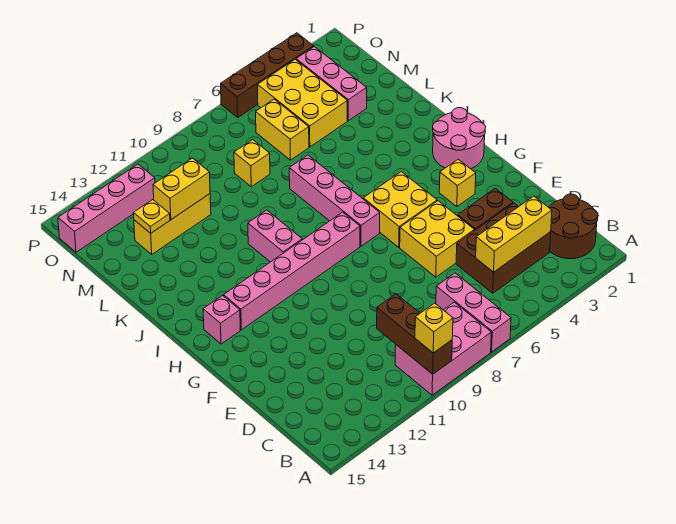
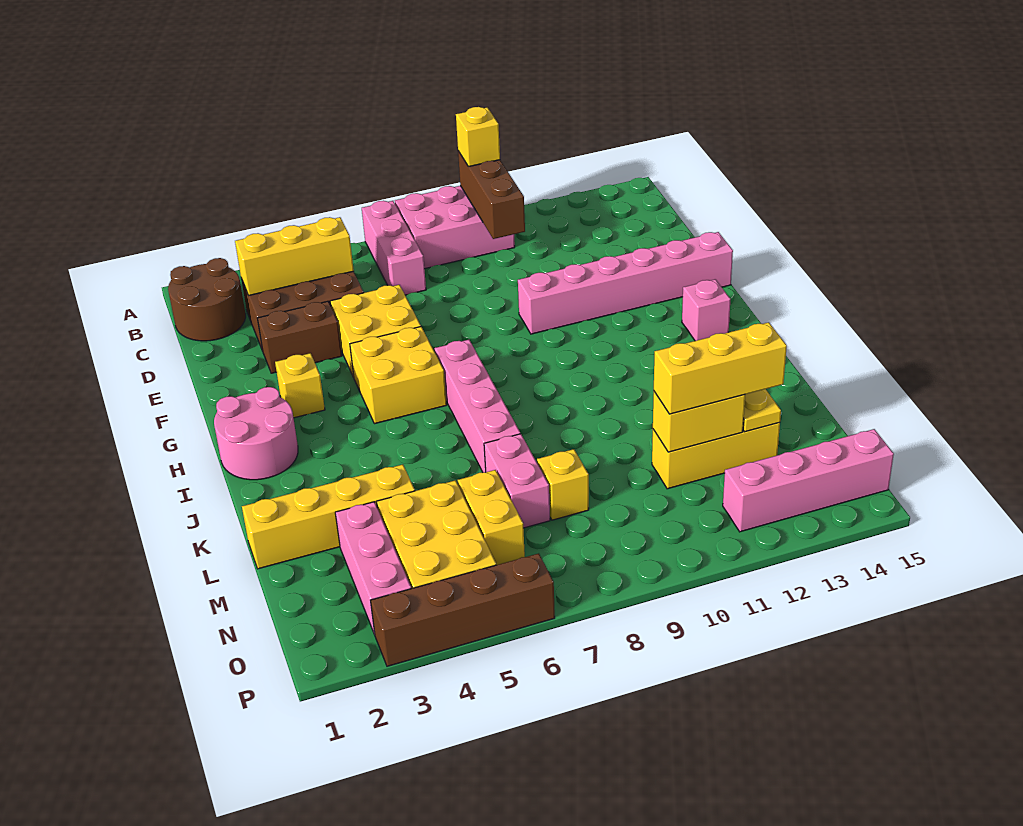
pink 1x6 brick [224,212,360,330] -> pink 1x6 brick moved to [518,232,733,334]
pink 1x2 brick [248,210,302,262] -> pink 1x2 brick moved to [484,434,550,528]
none -> yellow 1x4 brick [242,465,415,569]
none -> yellow 1x3 brick [654,322,787,414]

